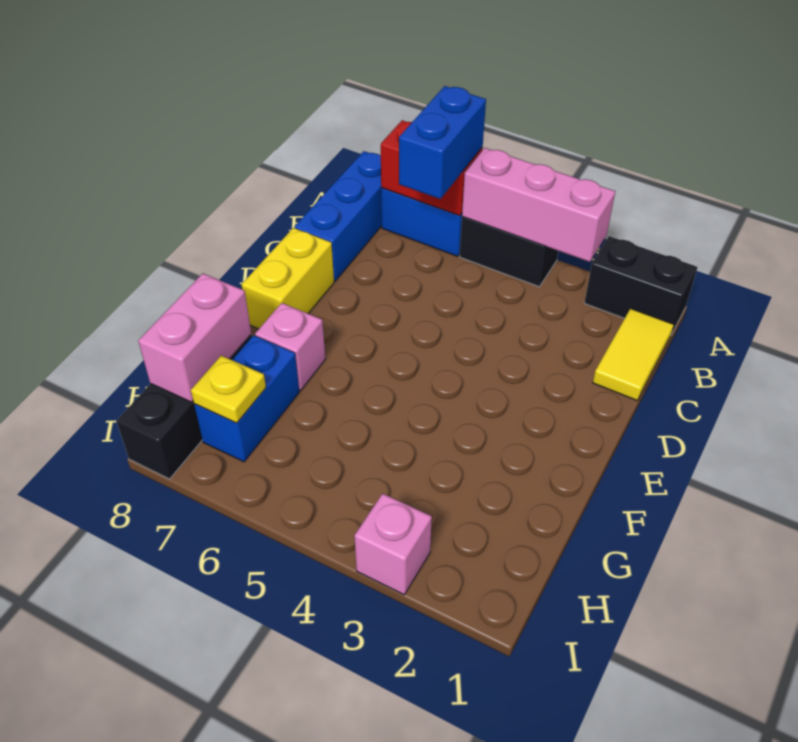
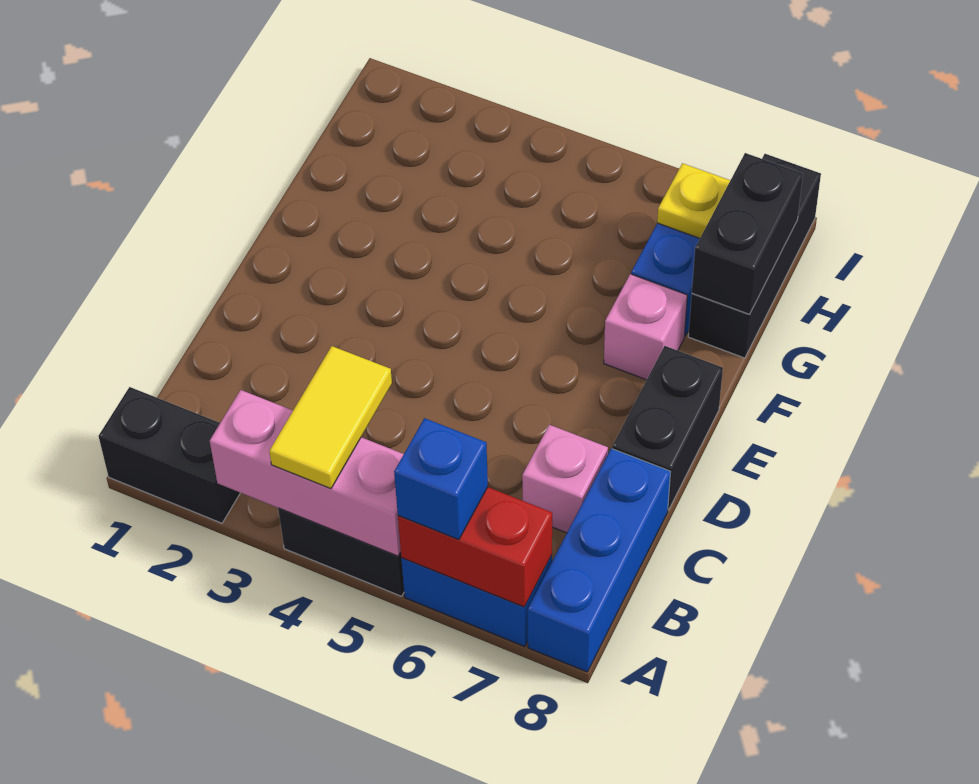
blue 1x2 brick [399,86,486,199] -> blue 1x1 brick [394,418,488,540]
yellow 1x2 tile [593,309,674,400] -> yellow 1x2 tile moved to [269,346,392,489]
yellow 1x2 brick [242,228,334,329] -> black 1x2 brick [612,346,723,510]
pink 1x2 brick [138,274,251,402] -> black 1x2 brick [692,153,803,314]
pink 1x1 brick [354,494,432,595] -> pink 1x1 brick moved to [522,425,608,533]

